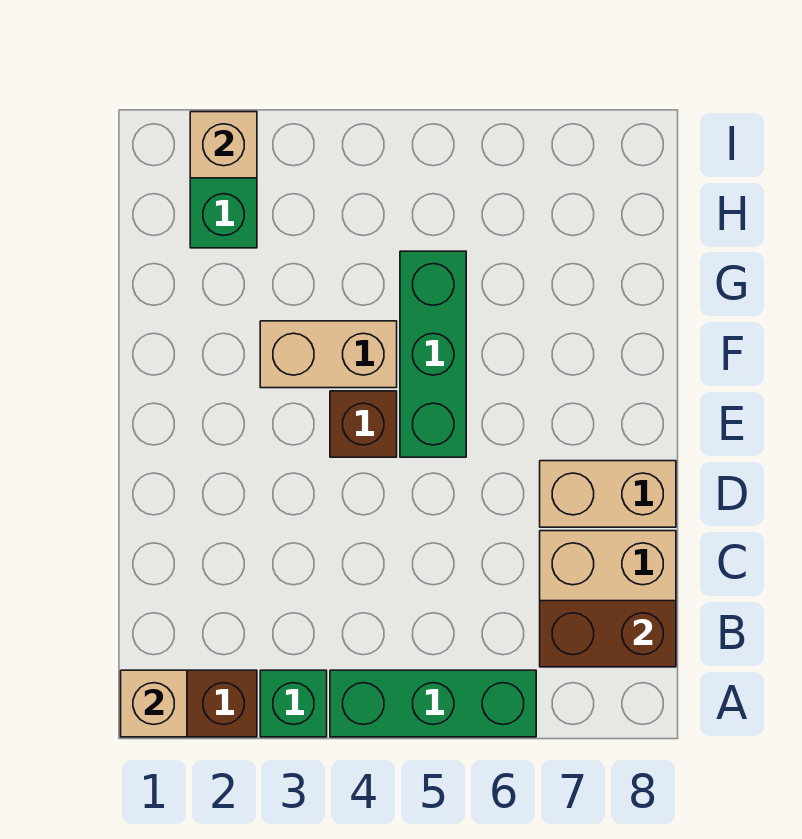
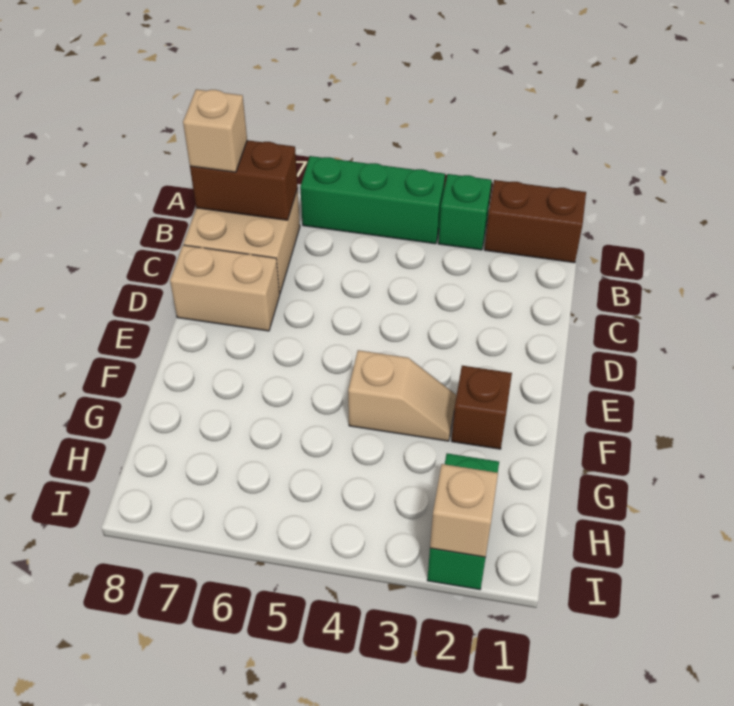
tan 1x1 brick [121,670,187,737] -> tan 1x1 brick moved to [183,89,247,172]
brown 1x1 brick [330,391,397,457] -> brown 1x1 brick moved to [451,366,512,449]
green 1x3 brick [400,251,466,457] -> none
tan 1x2 brick [260,321,397,388] -> tan 1x2 slope [348,350,456,441]

